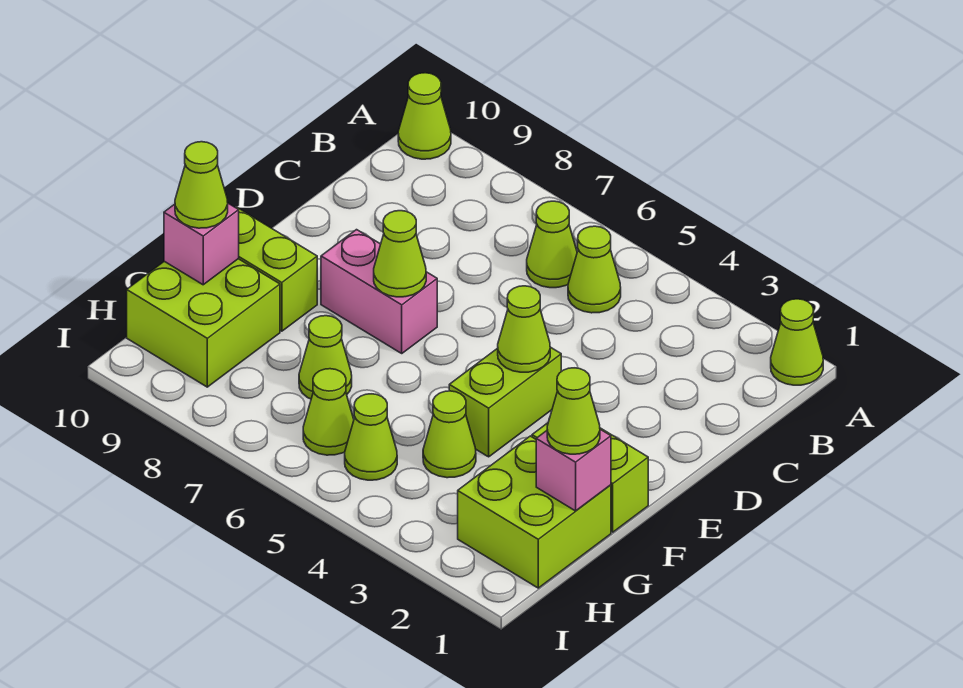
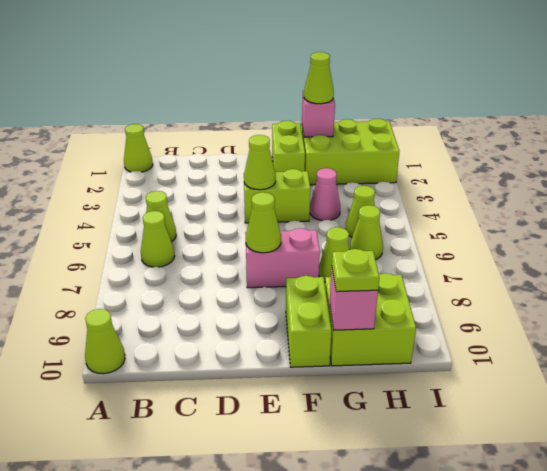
pink 1x2 brick [321,230,437,353] -> pink 1x2 brick turned to [245,228,320,288]
lime 2x2 brick [458,436,611,588] -> lime 2x3 brick [302,119,399,185]
lime 1x1 cone [423,391,476,478] -> pink 1x1 cone [310,168,341,221]
lime 1x1 cone [175,142,228,228] -> lime 1x1 plate [332,249,379,292]

